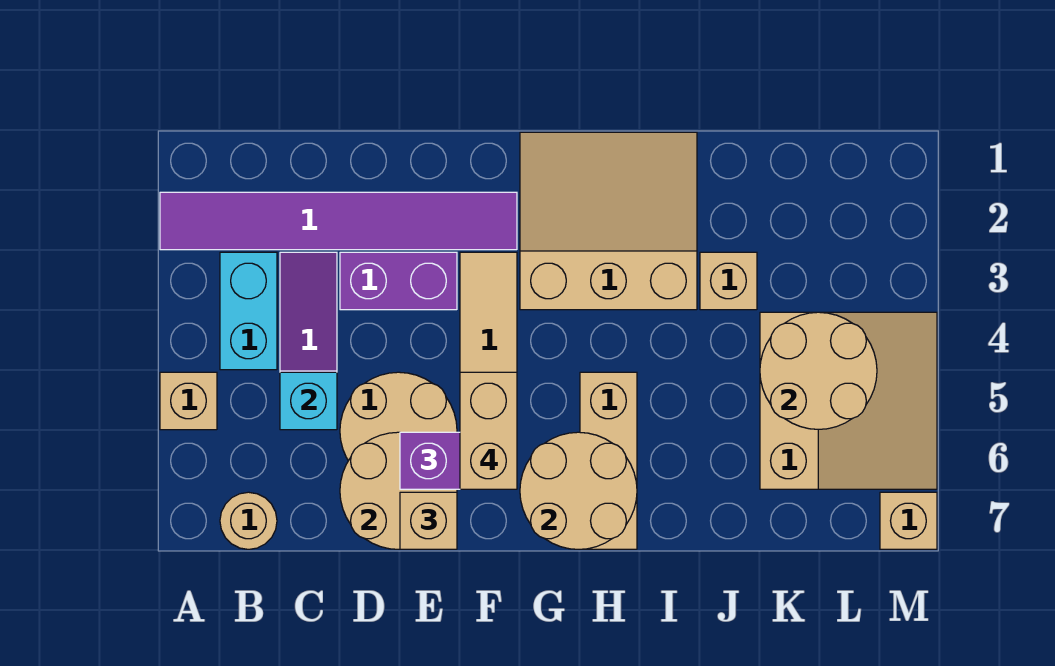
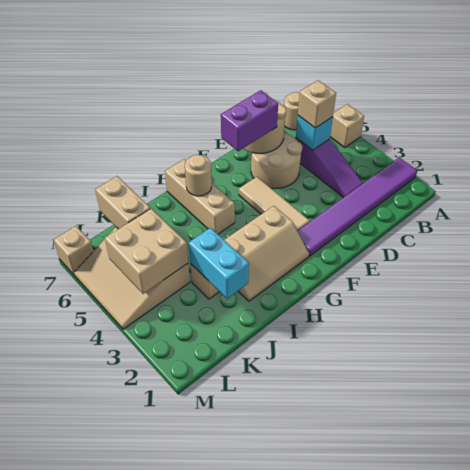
cyan 1x2 brick [220,252,277,370] -> cyan 1x2 brick moved to [189,228,249,299]
purple 1x2 brick [340,252,457,310] -> none
tan 1x1 brick [400,492,457,549] -> tan 1x1 brick moved to [298,80,336,128]
tan 1x2 brick [460,372,517,489] -> tan 1x2 brick moved to [95,176,150,229]
tan 3x3 slope [520,132,697,310] -> tan 2x3 slope [225,206,309,301]
tan 2x2 round brick [520,432,637,549] -> tan 1x1 round brick [185,155,212,196]
tan 2x2 round brick [760,312,877,429] -> tan 2x2 brick [105,209,188,294]

